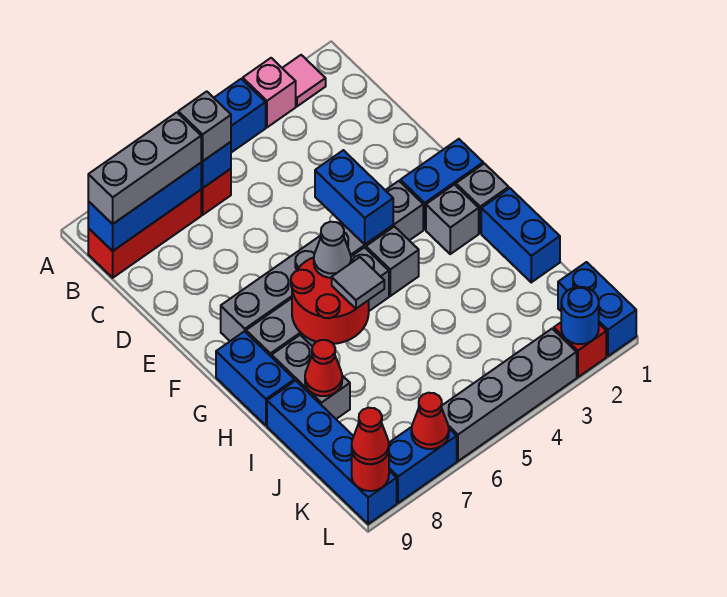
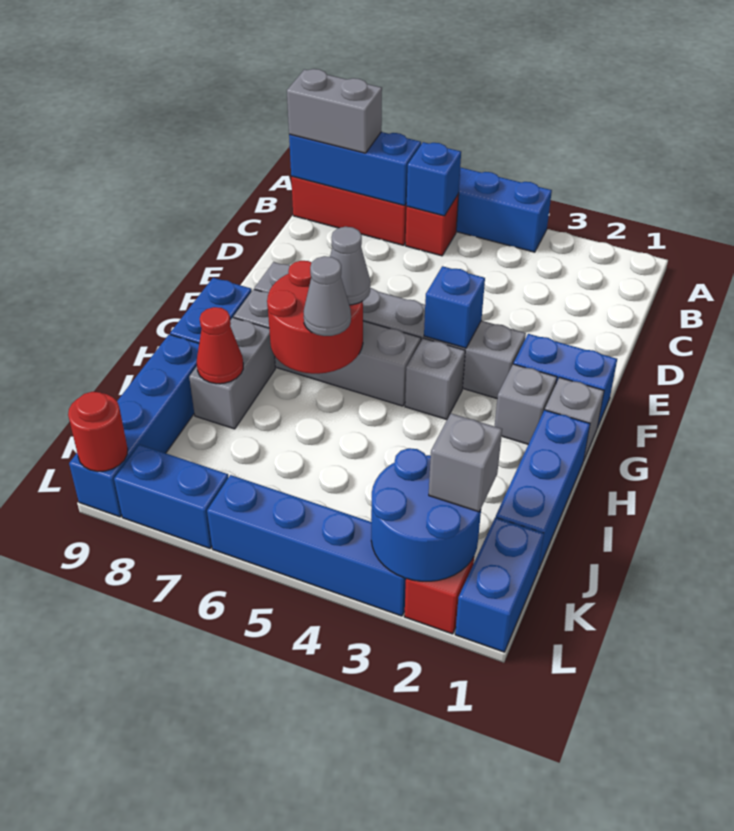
pink 1x1 tile [283,55,326,106] -> none
pink 1x1 brick [243,58,296,127] -> none
grey 1x1 brick [178,91,231,161] -> grey 1x1 brick moved to [429,413,502,512]
grey 1x3 brick [88,112,201,224] -> grey 1x2 brick [287,69,382,153]
blue 1x2 brick [315,150,393,244] -> blue 1x1 brick [424,266,485,348]
blue 1x2 brick [481,188,560,282] -> blue 1x3 brick [496,410,590,570]
grey 1x1 tile [332,257,384,309] -> grey 1x1 cone [303,256,351,336]
blue 1x1 round brick [561,287,599,344] -> blue 2x2 round brick [371,448,481,581]
grey 1x4 brick [442,329,577,461] -> blue 1x4 brick [207,475,406,616]
red 1x1 cone [411,393,449,449] -> none
red 1x1 cone [352,408,389,464] -> none

